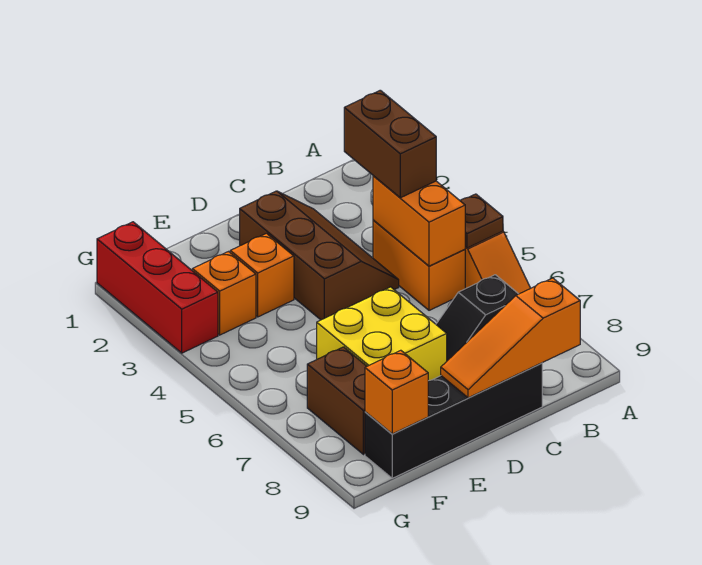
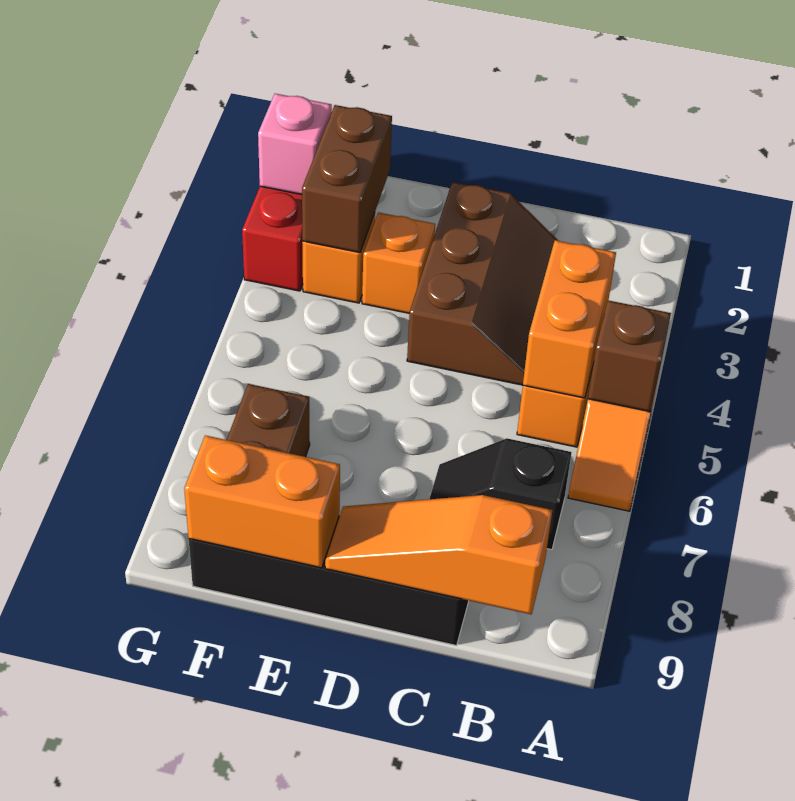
brown 1x1 plate [460,194,503,248] -> brown 1x1 brick [588,300,671,412]
brown 1x2 brick [344,90,436,198] -> brown 1x2 brick moved to [302,105,392,253]
yellow 2x2 brick [317,287,447,381] -> none
orange 1x1 brick [365,350,428,434] -> orange 1x2 brick [184,435,340,568]
none -> pink 1x1 brick [258,94,332,194]

